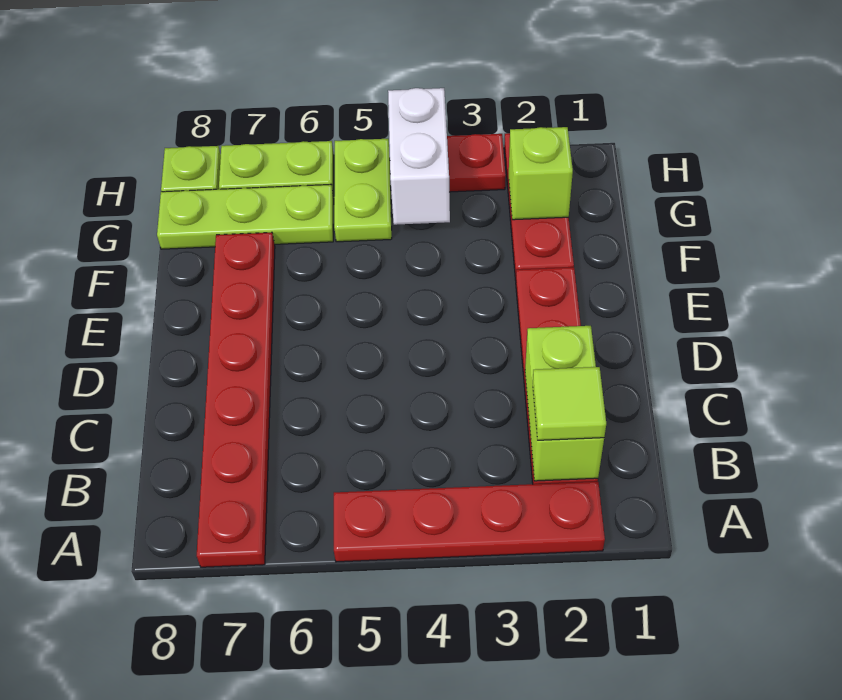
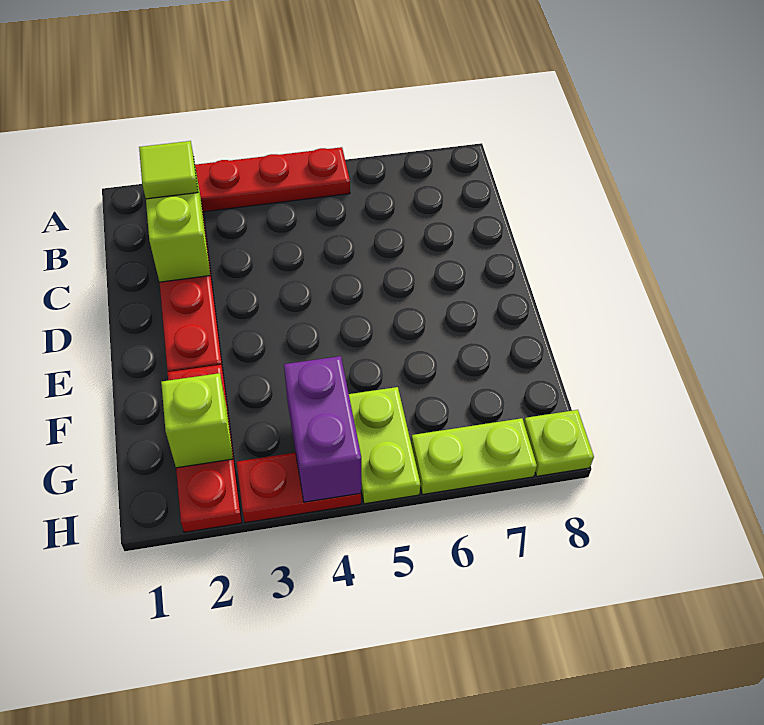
red 1x6 plate [197,232,275,567] -> none
white 1x2 brick [388,88,450,225] -> purple 1x2 brick [284,356,361,502]
lime 1x3 plate [157,185,334,249] -> none

